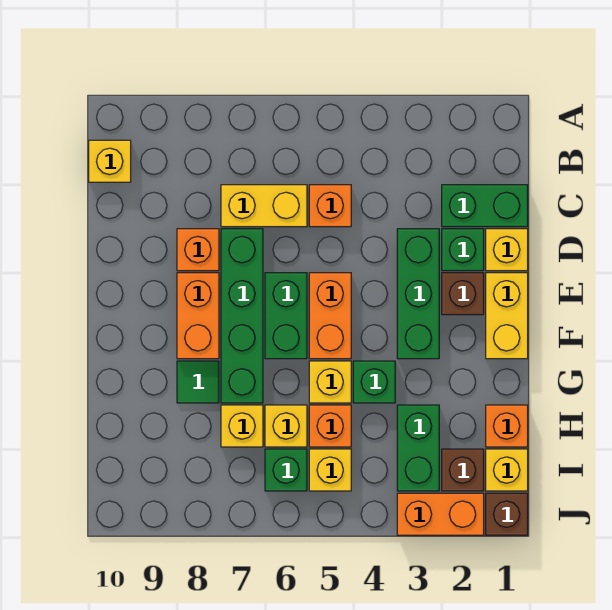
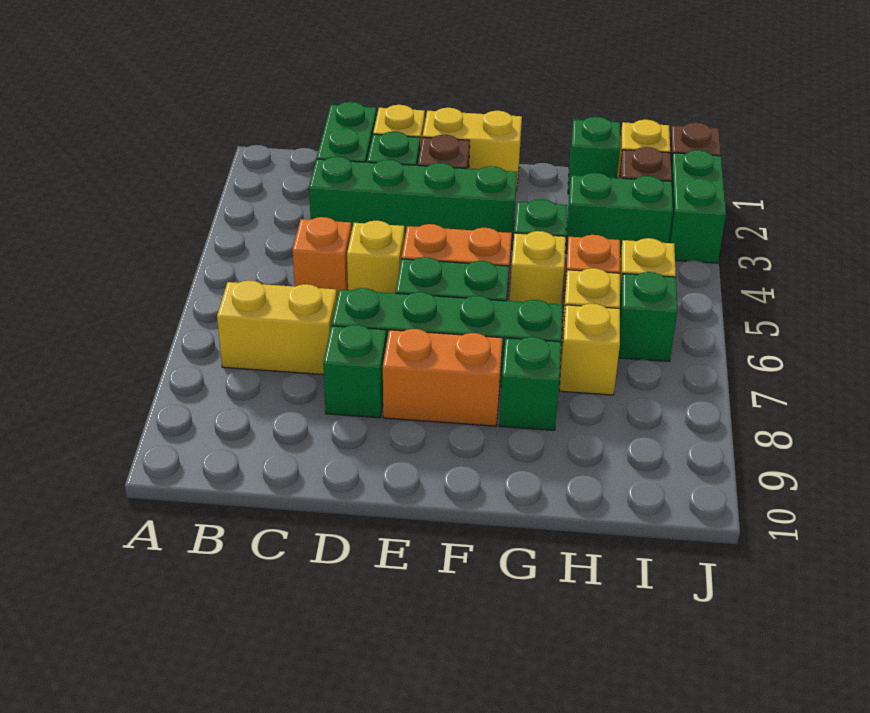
yellow 1x1 brick [89,140,131,182] -> yellow 1x1 brick moved to [347,221,404,293]
yellow 1x2 brick [221,185,307,227] -> yellow 1x2 brick turned to [217,280,337,375]
green 1x3 brick [397,229,439,359] -> green 1x4 brick [309,157,517,249]
orange 1x1 brick [177,229,219,271] -> green 1x1 brick [323,325,386,418]
green 1x1 tile [177,361,219,403] -> green 1x1 brick [499,337,561,430]
orange 1x1 brick [486,405,528,447] -> green 1x1 brick [568,117,620,194]
orange 1x2 brick [397,493,484,535] -> green 1x2 brick [668,150,726,263]

